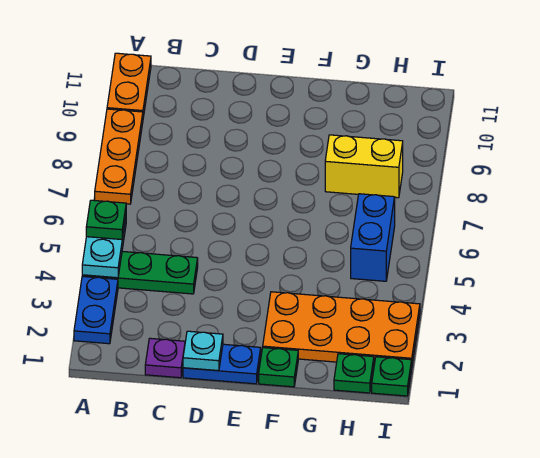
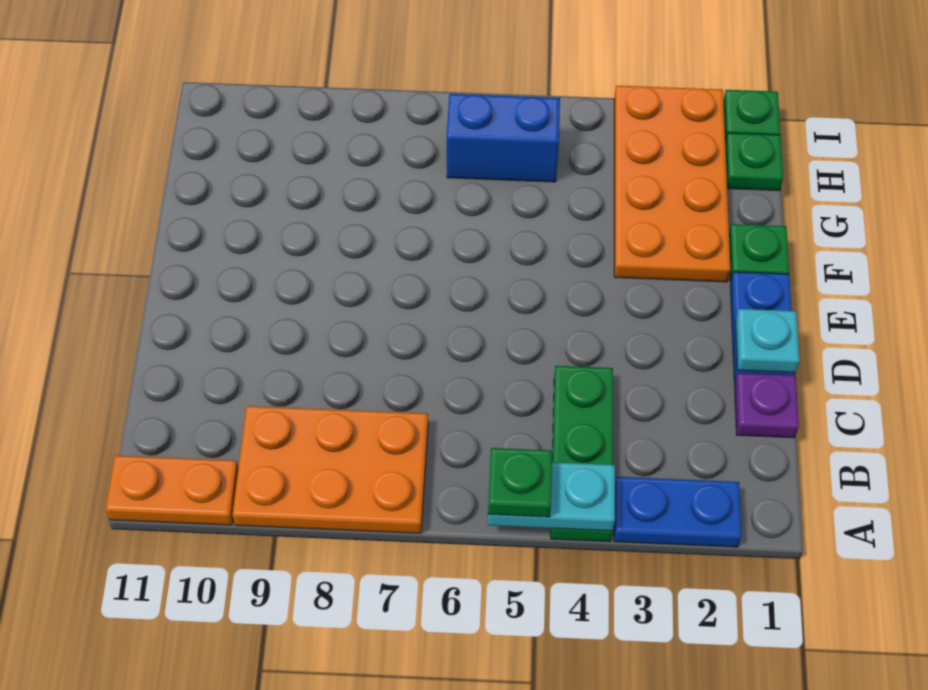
orange 1x3 plate [95,109,143,204] -> orange 2x3 plate [233,406,428,533]
yellow 1x2 brick [325,135,403,198] -> none

